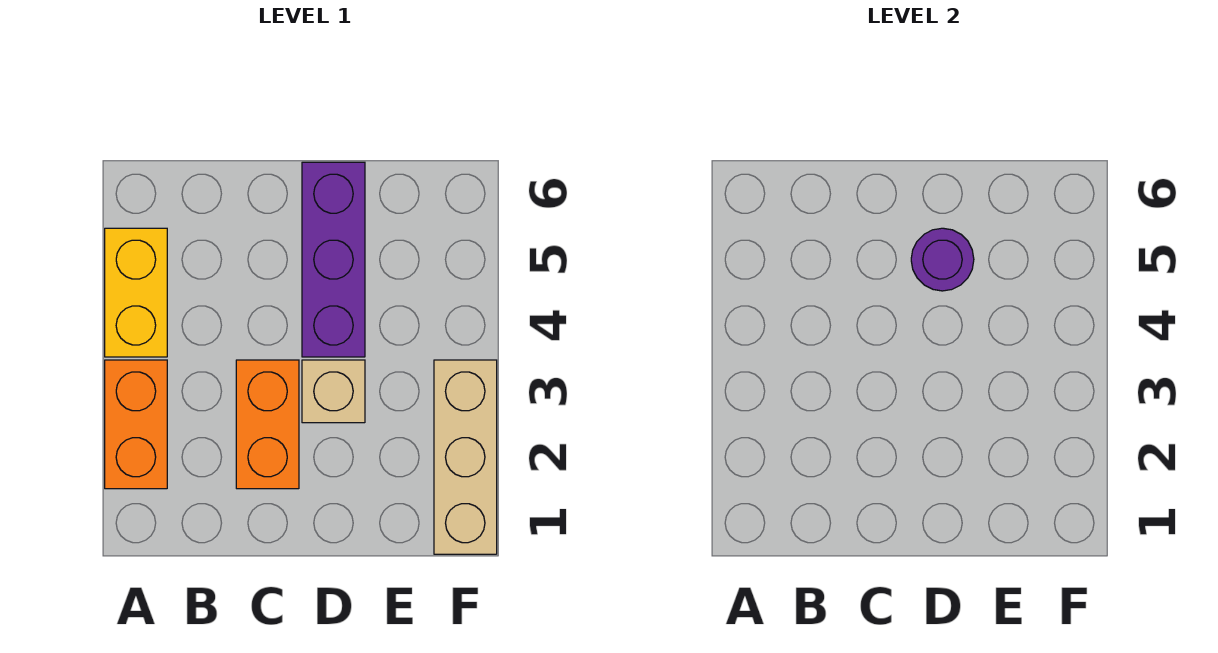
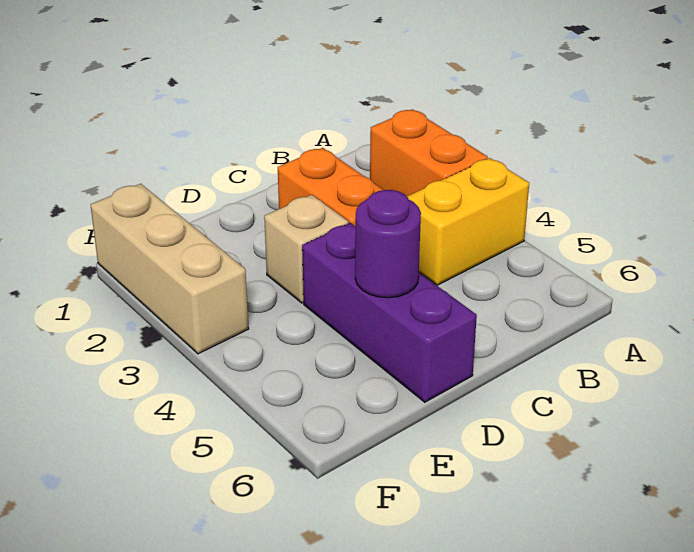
yellow 1x2 brick [105,228,167,357] -> yellow 1x2 brick turned to [407,158,529,285]

